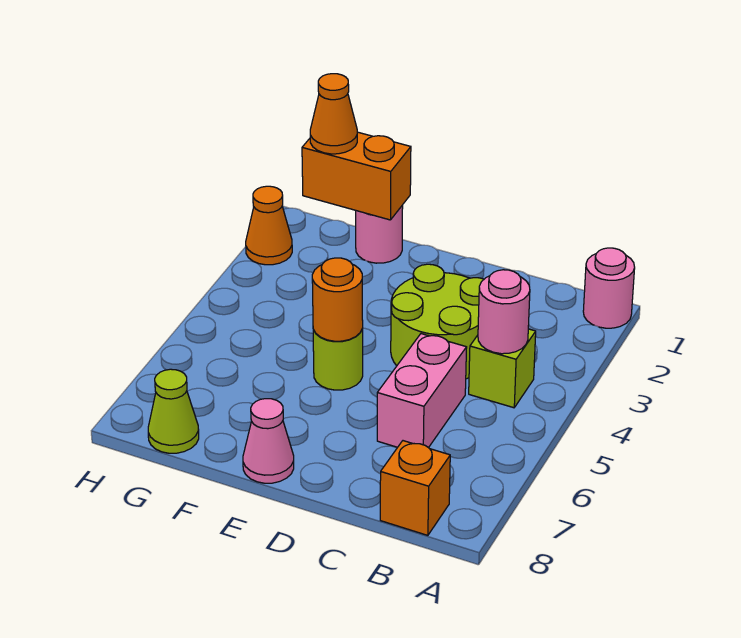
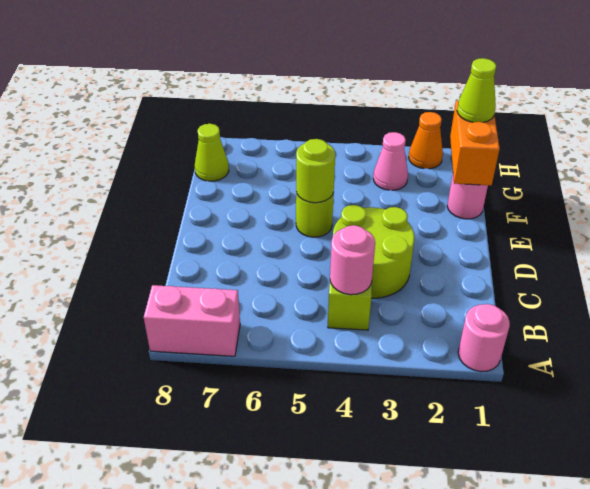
orange 1x1 brick [380,441,450,535] -> none
pink 1x2 brick [377,334,467,448] -> pink 1x2 brick moved to [144,285,240,356]
orange 1x1 round brick [312,258,363,341] -> lime 1x1 round brick [296,139,335,203]
pink 1x1 cone [243,399,294,483] -> pink 1x1 cone moved to [373,132,408,190]
orange 1x1 cone [310,74,357,154] -> lime 1x1 cone [457,58,496,122]

